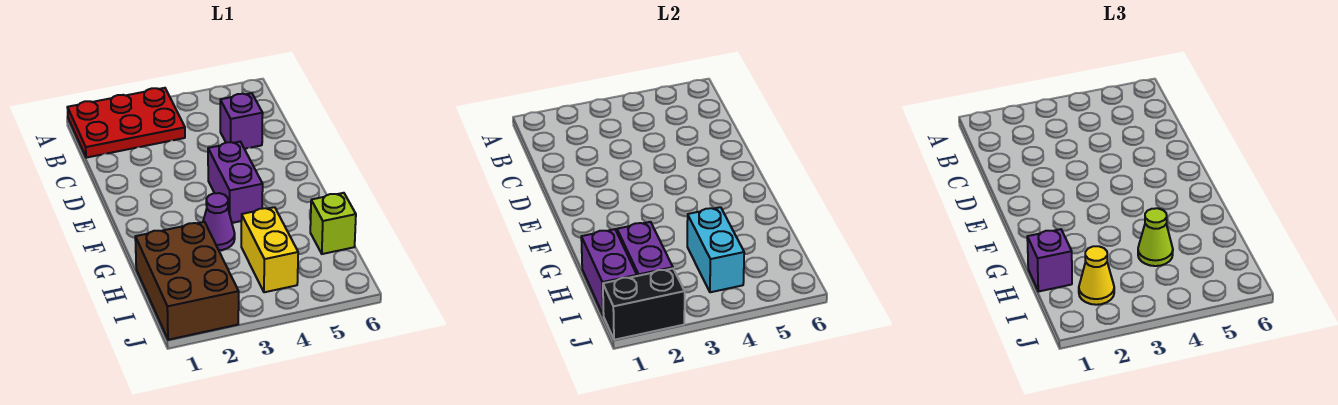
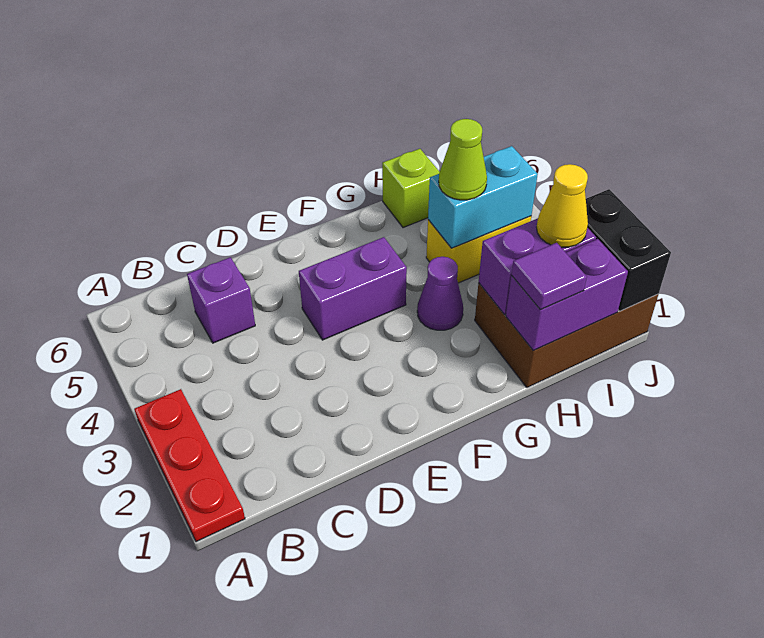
red 2x3 plate [67,88,185,158] -> red 1x3 plate [134,389,245,542]
purple 1x1 brick [1027,229,1072,292] -> purple 1x1 tile [511,243,587,310]

